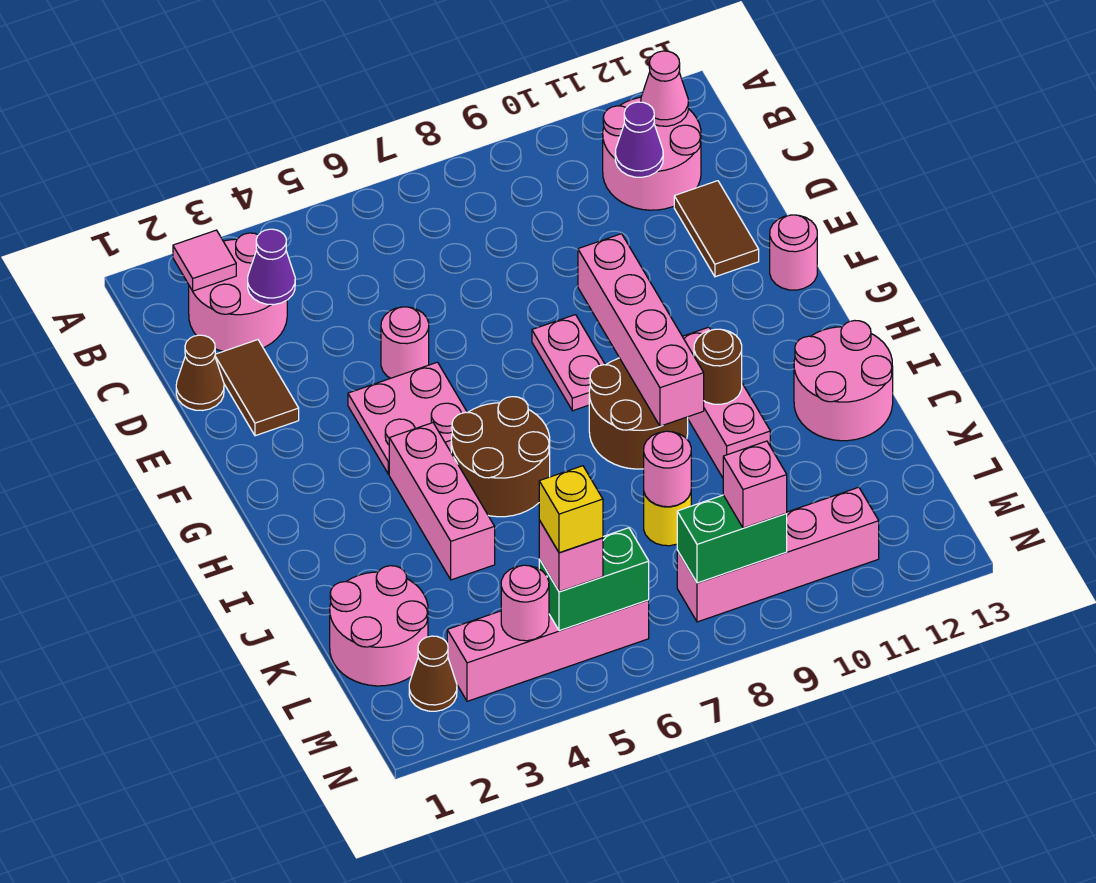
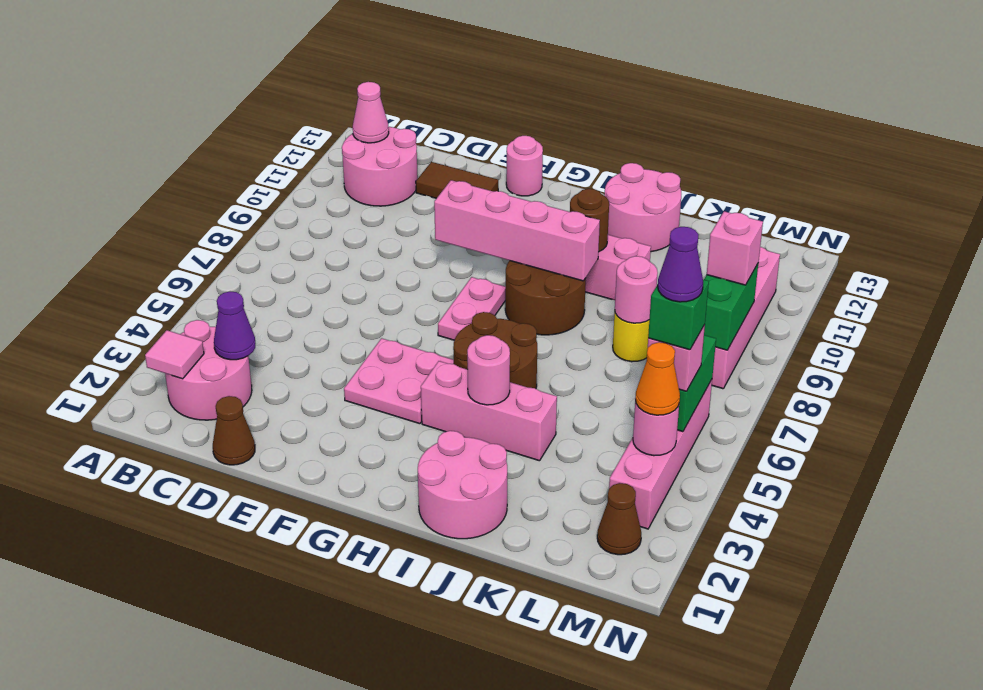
purple 1x1 cone [615,102,663,177] -> purple 1x1 cone moved to [658,227,703,302]
brown 1x2 tile [215,340,299,436] -> none
pink 1x1 round brick [381,307,429,378] -> pink 1x1 round brick moved to [467,335,510,405]
pink 1x2 plate [532,315,605,411] -> pink 1x2 plate turned to [438,277,506,340]
pink 2x2 round brick [330,566,428,686] -> pink 2x2 round brick moved to [418,431,507,539]
none -> orange 1x1 cone [635,342,680,415]
yellow 1x1 brick [539,466,603,553] -> green 1x1 brick [648,279,709,350]

